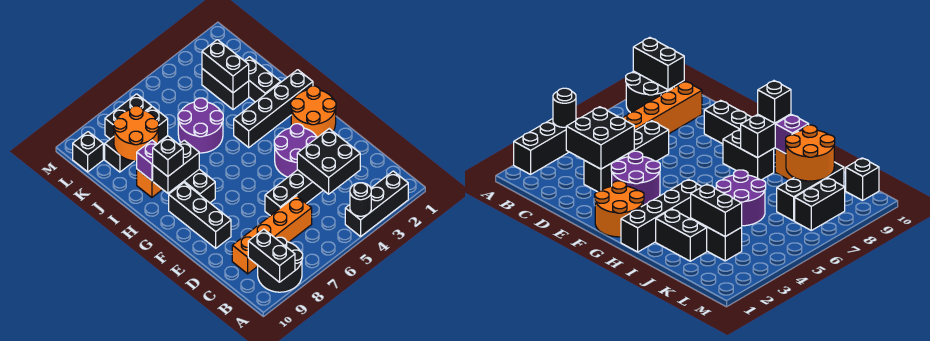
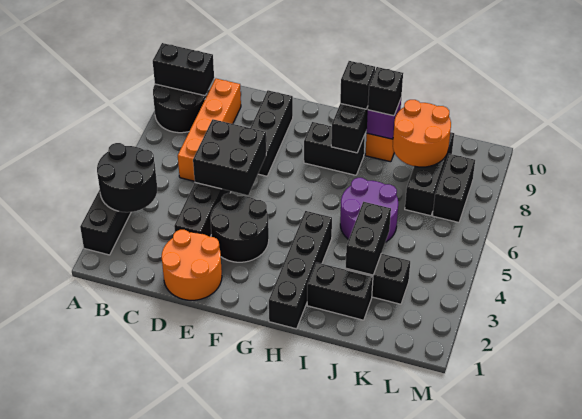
black 1x1 round brick [350,183,371,216] -> black 2x2 round brick [97,143,157,212]
black 2x2 brick [297,129,360,194] -> black 2x2 brick moved to [193,119,266,195]
purple 2x2 round brick [274,124,317,177] -> black 2x2 round brick [210,193,269,262]
black 1x3 brick [169,183,231,248] -> black 1x3 brick turned to [250,90,293,176]
orange 2x2 round brick [291,86,336,137] -> orange 2x2 round brick moved to [162,230,222,300]
black 1x2 brick [202,40,249,93] -> black 1x2 brick turned to [346,202,391,275]
black 1x1 brick [73,132,103,172] -> black 1x1 brick moved to [368,67,403,116]

